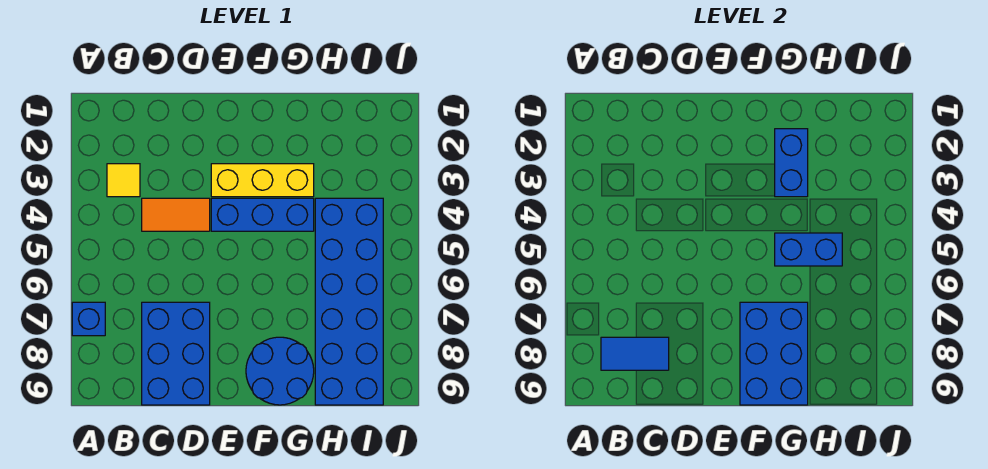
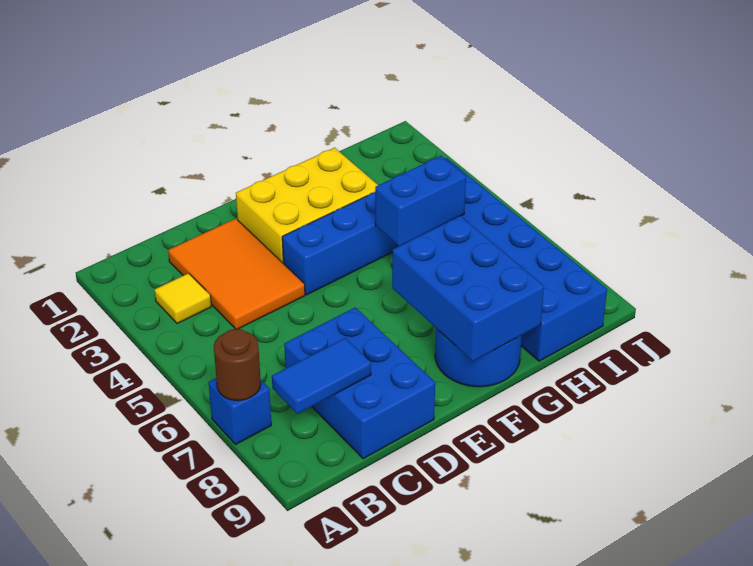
none -> brown 1x1 round brick [214,329,261,401]
orange 1x2 tile [142,198,210,231] -> orange 2x3 tile [168,219,305,329]
yellow 1x3 brick [211,164,314,197] -> yellow 2x3 brick [236,148,378,264]
blue 1x2 brick [775,129,808,197] -> none

